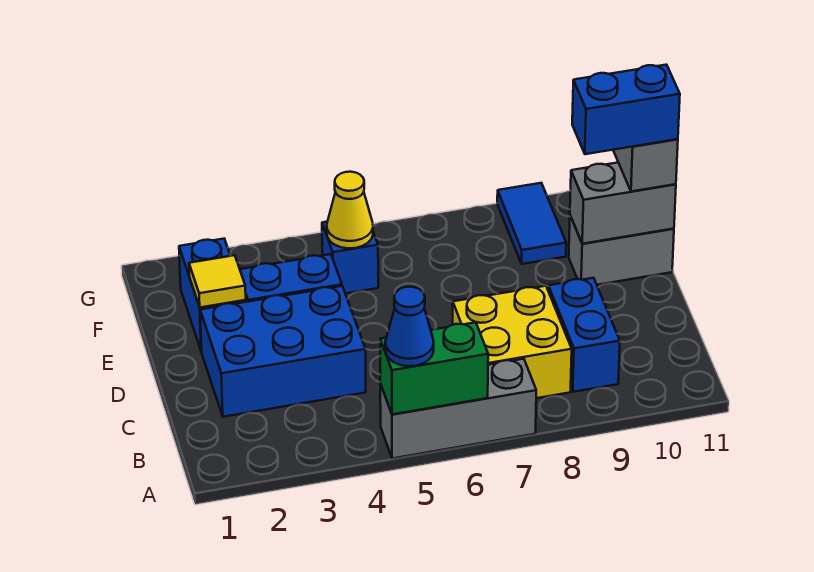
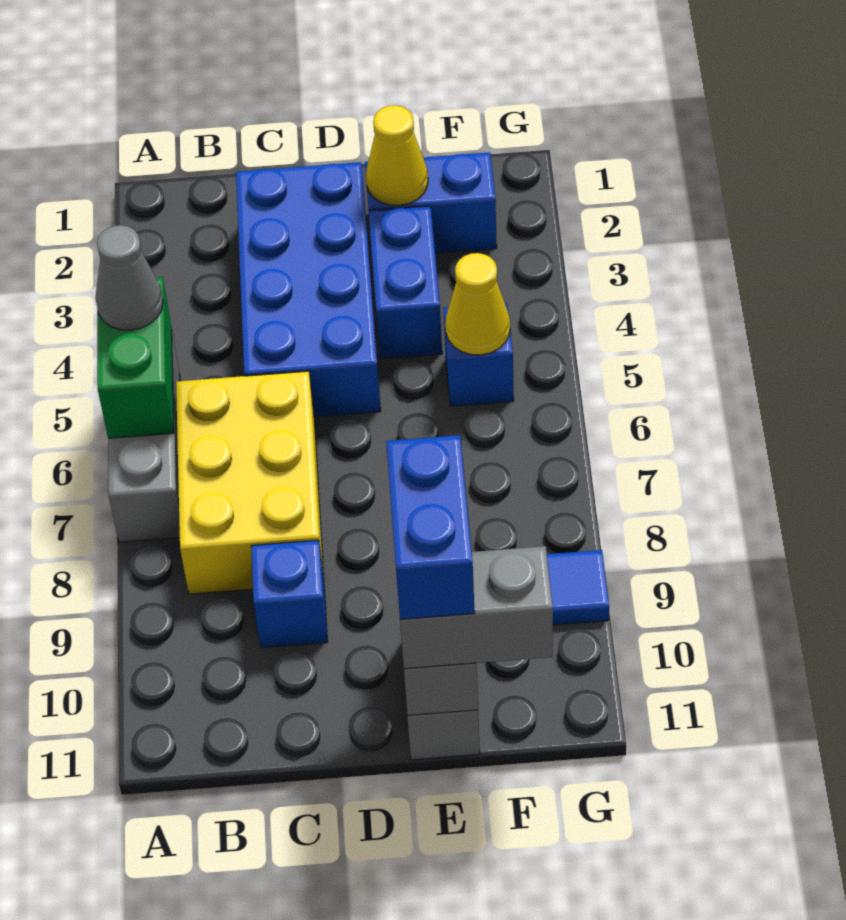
blue 1x1 cone [385,287,434,366] -> grey 1x1 cone [95,225,163,330]
yellow 2x2 brick [453,286,572,398] -> yellow 2x3 brick [176,371,324,594]
blue 1x2 brick [548,278,620,392] -> blue 1x1 brick [251,540,328,648]
blue 2x3 brick [200,286,366,417] -> blue 2x4 brick [236,162,381,417]
yellow 1x1 tile [189,255,246,307] -> yellow 1x1 cone [366,105,428,205]

